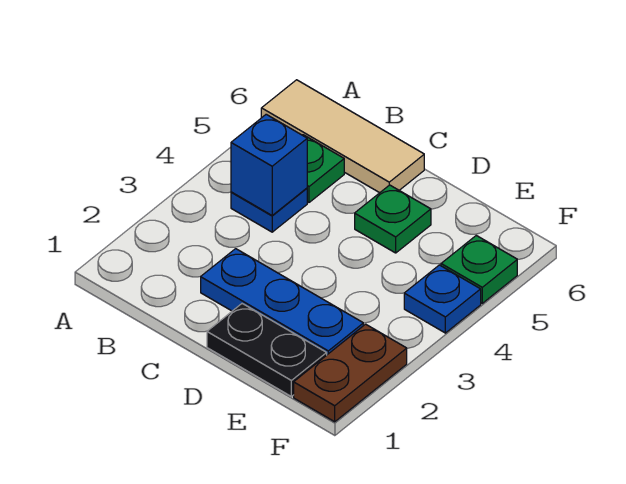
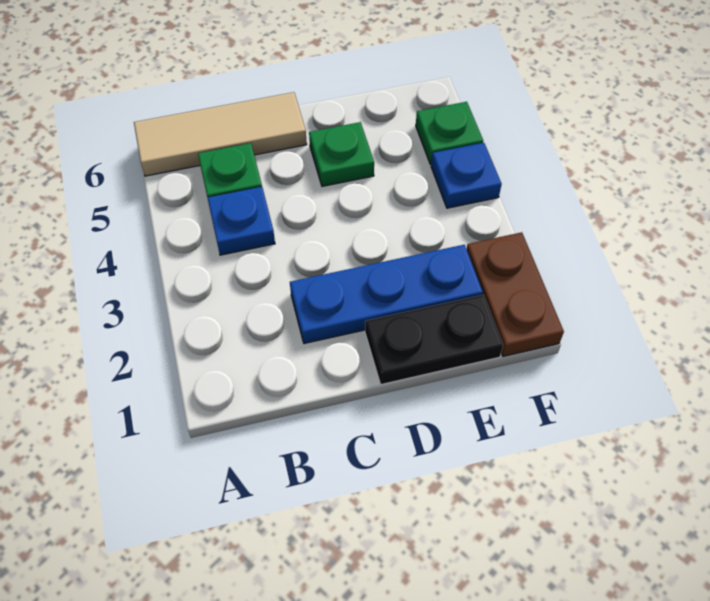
blue 1x1 brick [231,114,307,216] -> none

